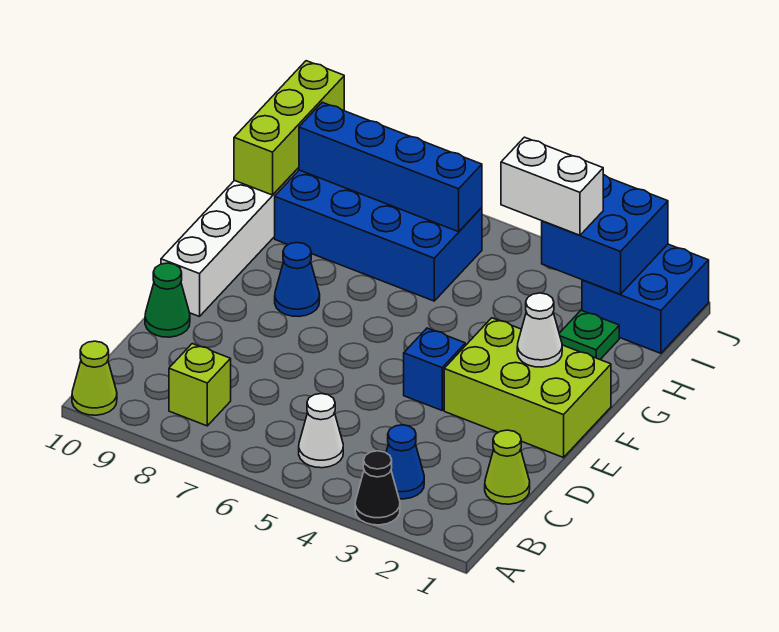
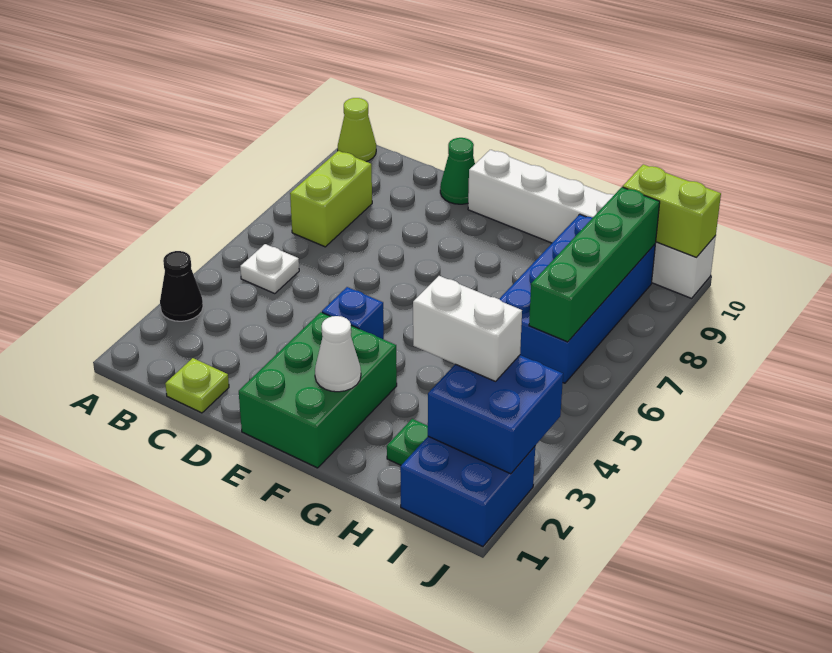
blue 1x1 cone [386,425,424,499] -> none
white 1x1 cone [299,394,343,468] -> white 1x1 plate [240,244,299,294]
lime 1x1 brick [169,344,231,426] -> lime 1x2 brick [290,151,372,247]
lime 1x1 cone [485,430,530,504] -> lime 1x1 plate [165,358,229,413]
lime 2x3 brick [444,318,611,458] -> green 2x3 brick [239,312,397,468]
blue 1x1 cone [275,242,320,317] -> none
lime 1x3 brick [234,61,344,195] -> lime 1x2 brick [623,164,721,257]
white 1x2 brick [501,137,603,235] -> white 1x2 brick turned to [413,276,522,381]
blue 1x4 brick [299,102,482,232] -> green 1x4 brick [529,187,660,342]

